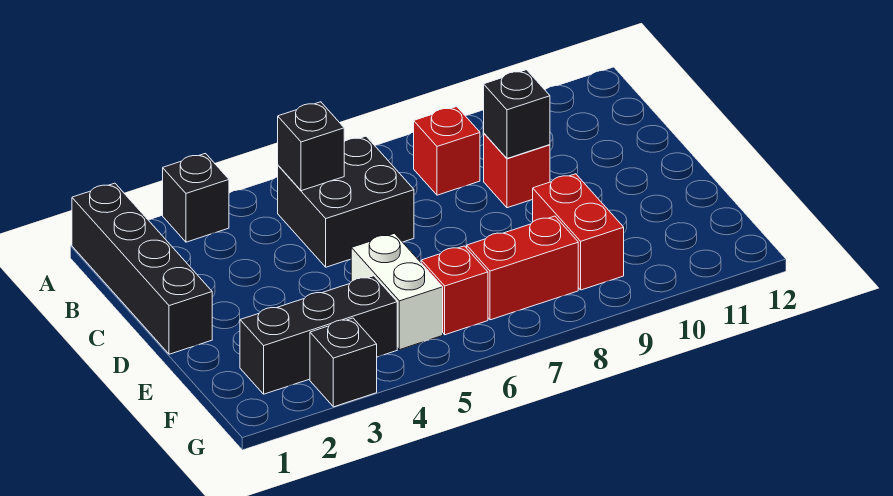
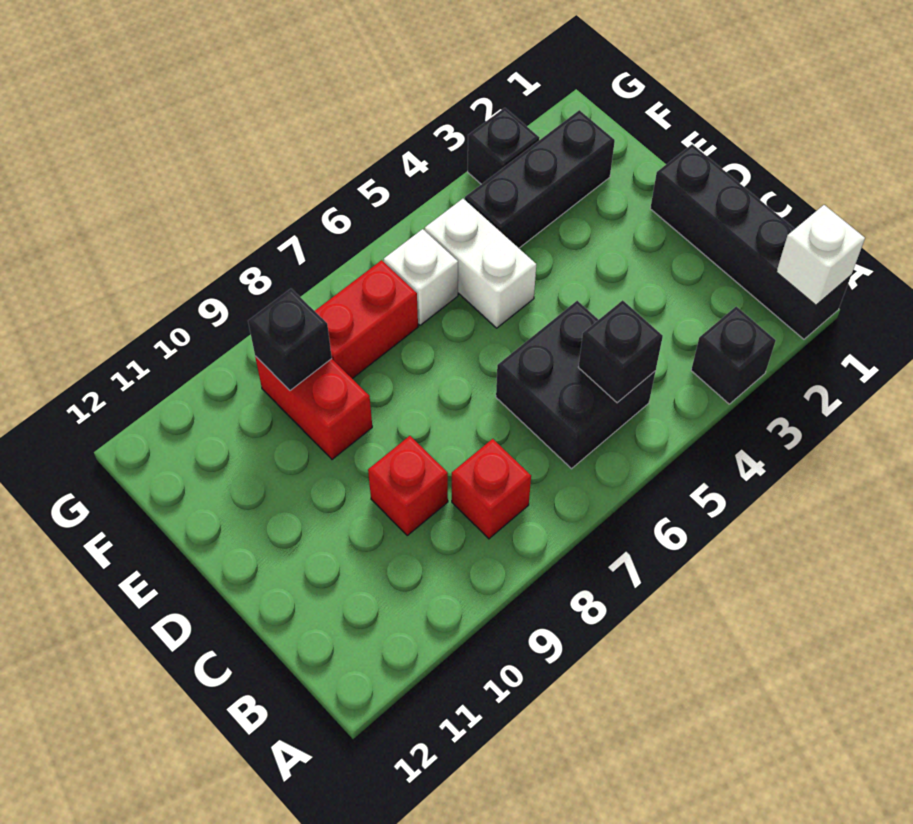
none -> white 1x1 brick [776,205,865,305]
black 1x1 brick [484,70,550,158] -> black 1x1 brick moved to [248,289,332,390]
red 1x1 brick [421,246,488,335] -> white 1x1 brick [384,229,458,325]

